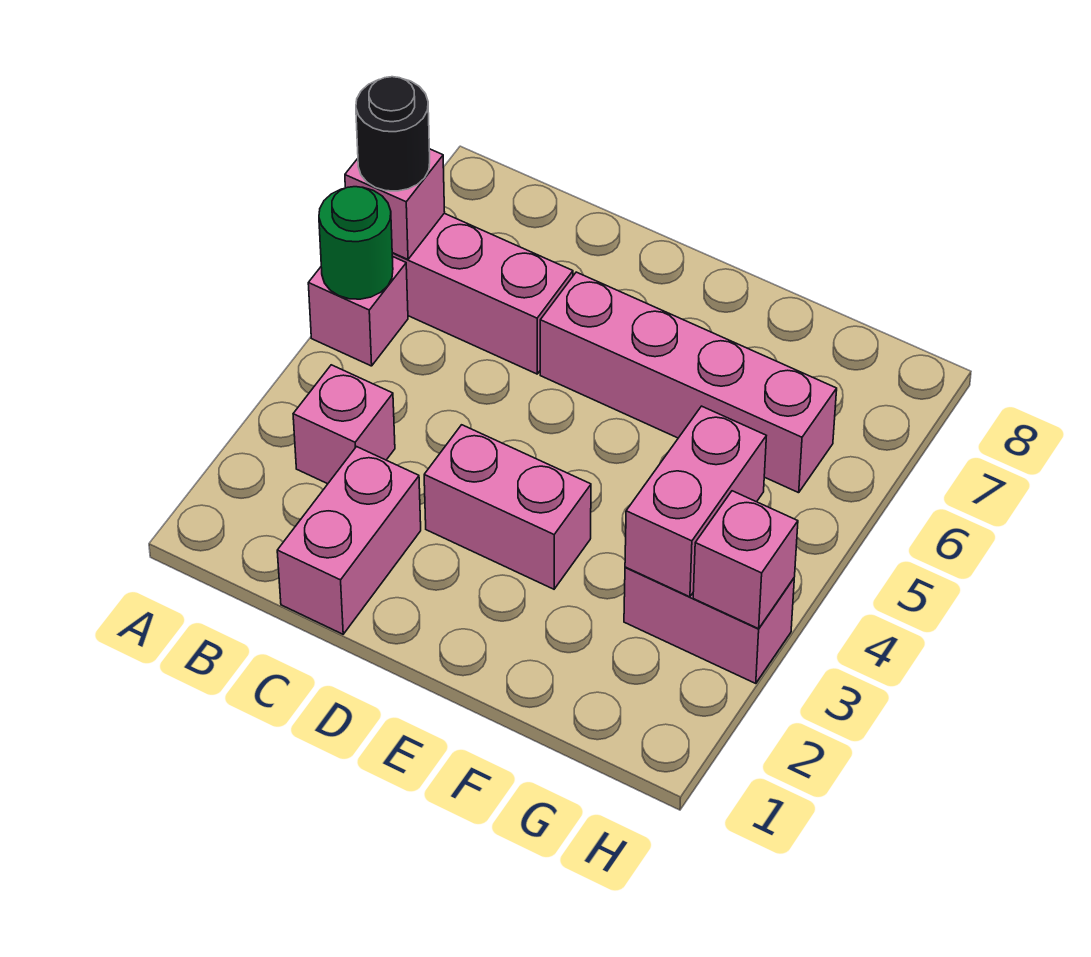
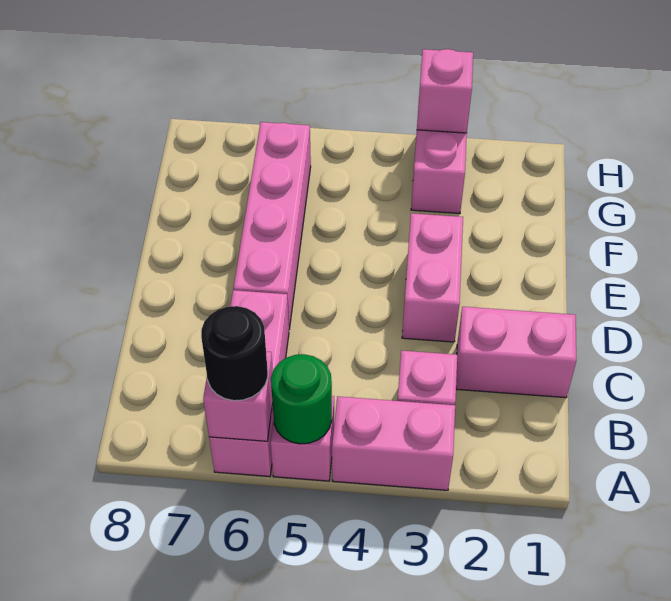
pink 1x2 brick [625,406,766,597] -> pink 1x2 brick moved to [332,396,455,490]

